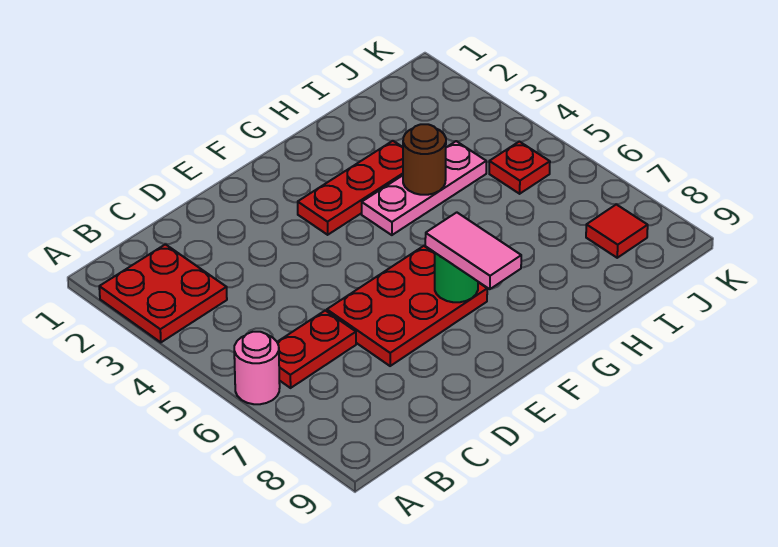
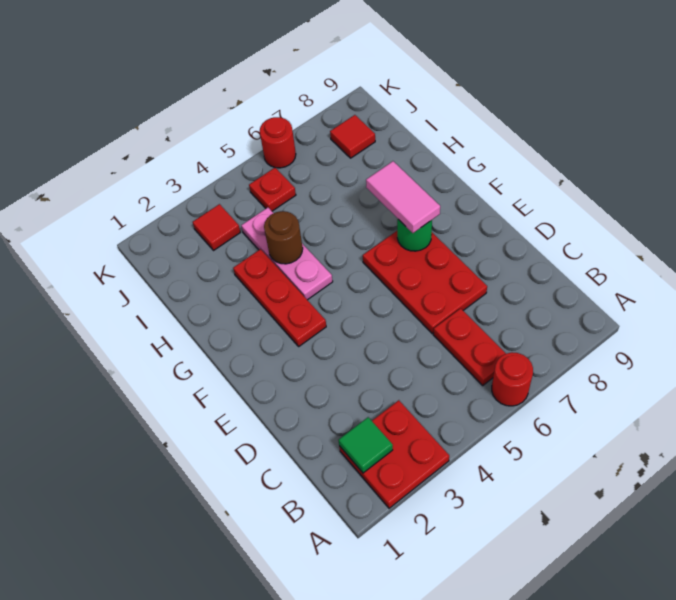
pink 1x1 round brick [234,332,280,404] -> red 1x1 round brick [492,352,533,406]
none -> green 1x1 tile [339,417,393,473]
pink 1x2 tile [425,212,521,289] -> pink 1x2 tile turned to [366,161,440,233]
none -> red 1x1 tile [193,204,240,251]
none -> red 1x1 round brick [260,117,296,168]

